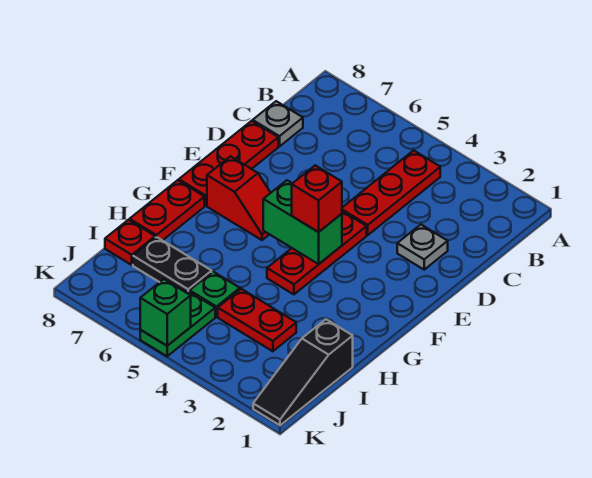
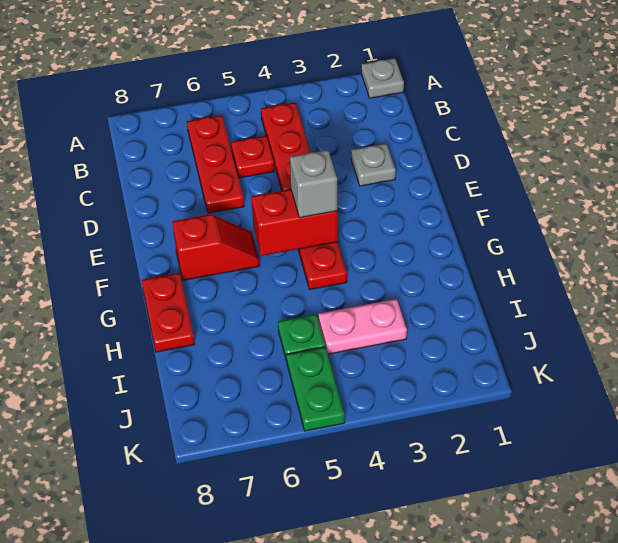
grey 1x1 plate [253,101,303,146] -> grey 1x1 plate moved to [361,58,404,98]
red 1x3 plate [179,121,278,206] -> red 1x3 plate moved to [187,115,244,213]
green 1x2 brick [263,180,342,264] -> red 1x2 brick [251,189,338,256]
red 1x1 brick [292,165,342,232] -> grey 1x1 brick [290,150,337,218]
black 1x3 slope [253,319,353,425] -> none
red 1x2 plate [218,289,296,351] -> pink 1x2 plate [318,299,407,354]
black 1x2 plate [133,237,212,293] -> none
red 1x1 plate [105,220,155,265] -> red 1x1 plate moved to [231,136,274,178]
green 1x1 brick [140,279,191,346] -> none

